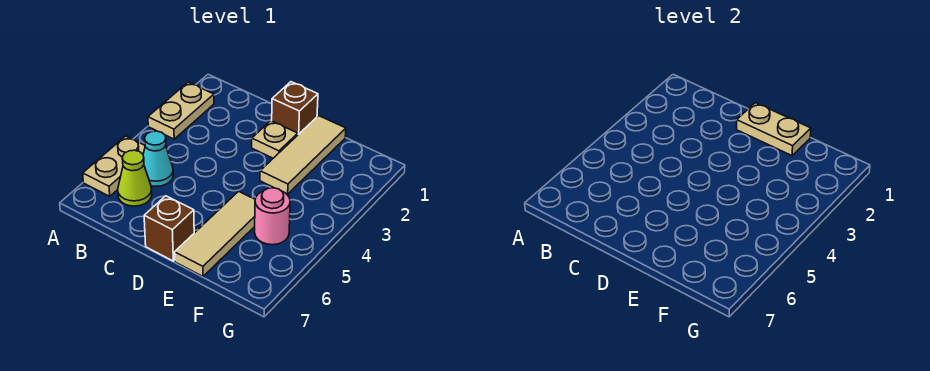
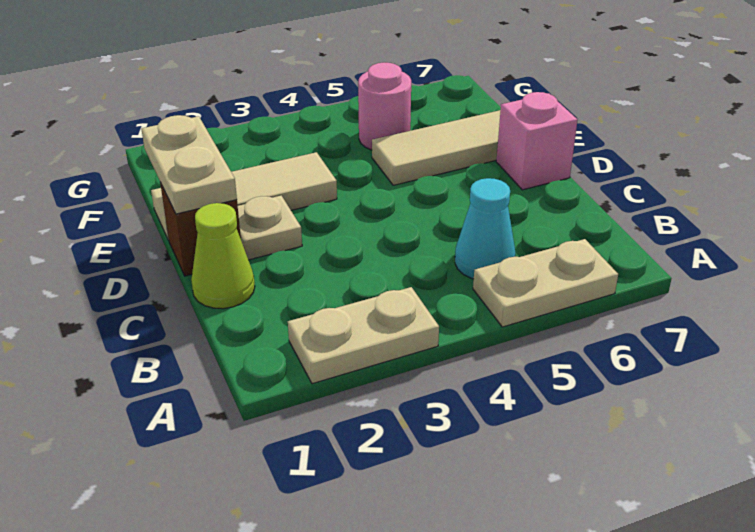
lime 1x1 cone [118,150,152,206] -> lime 1x1 cone moved to [191,203,255,309]
brown 1x1 brick [144,196,194,261] -> pink 1x1 brick [496,92,577,190]

